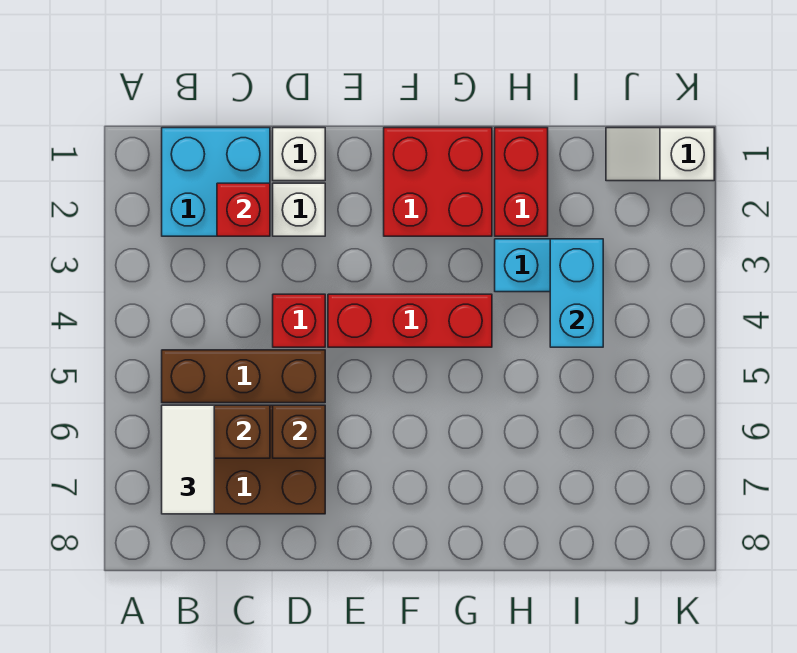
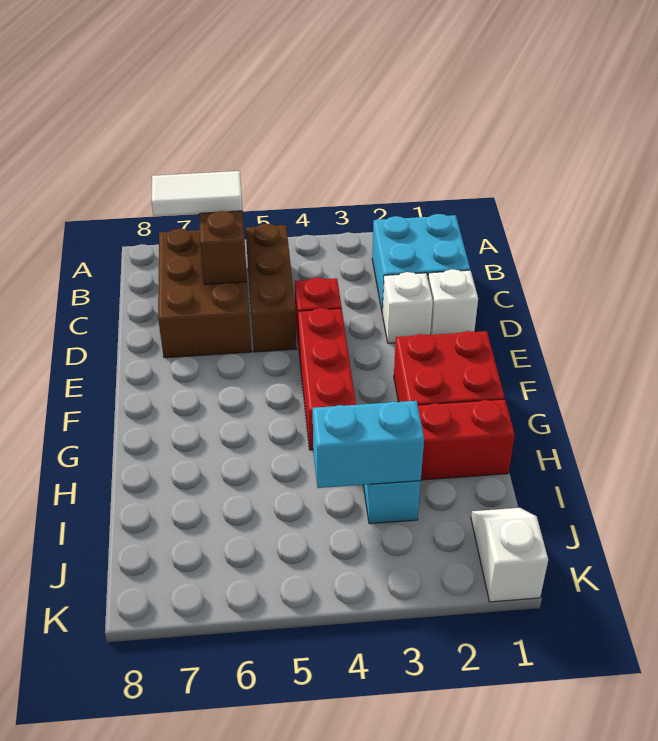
red 1x1 brick [217,183,270,236] -> none
brown 1x1 brick [273,405,325,458] -> none

